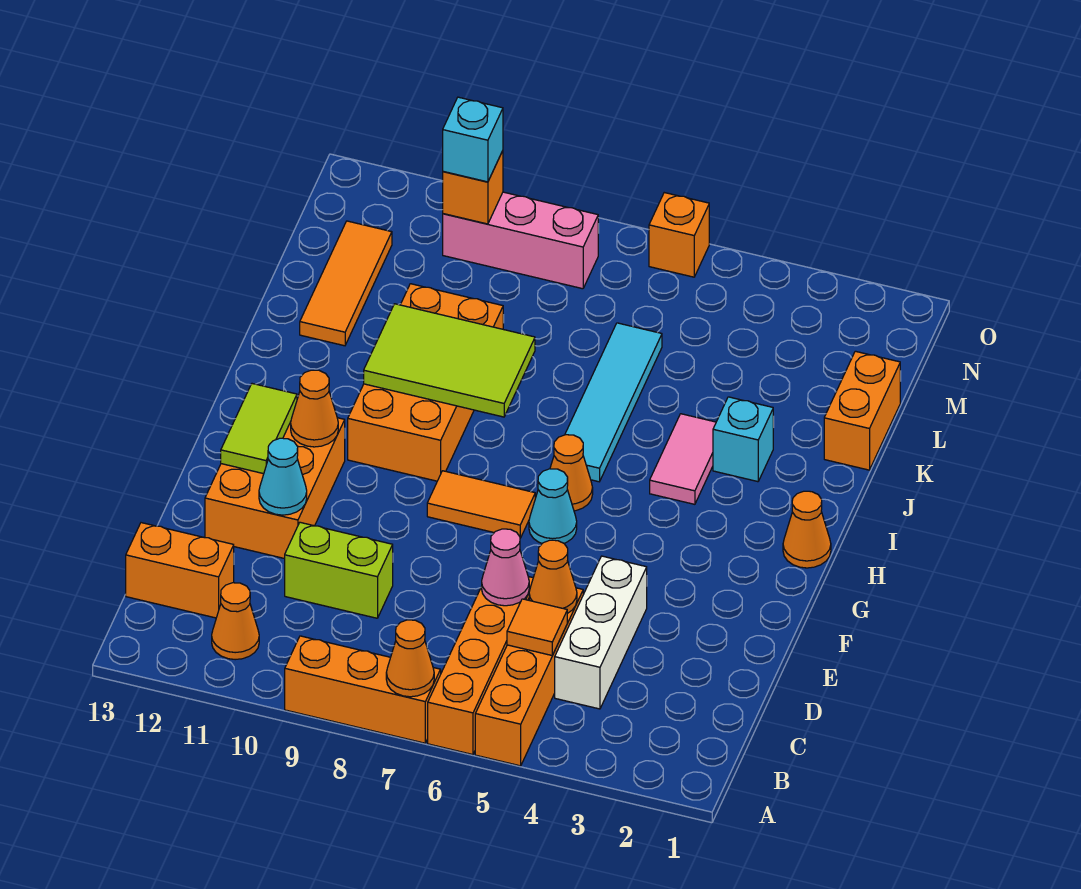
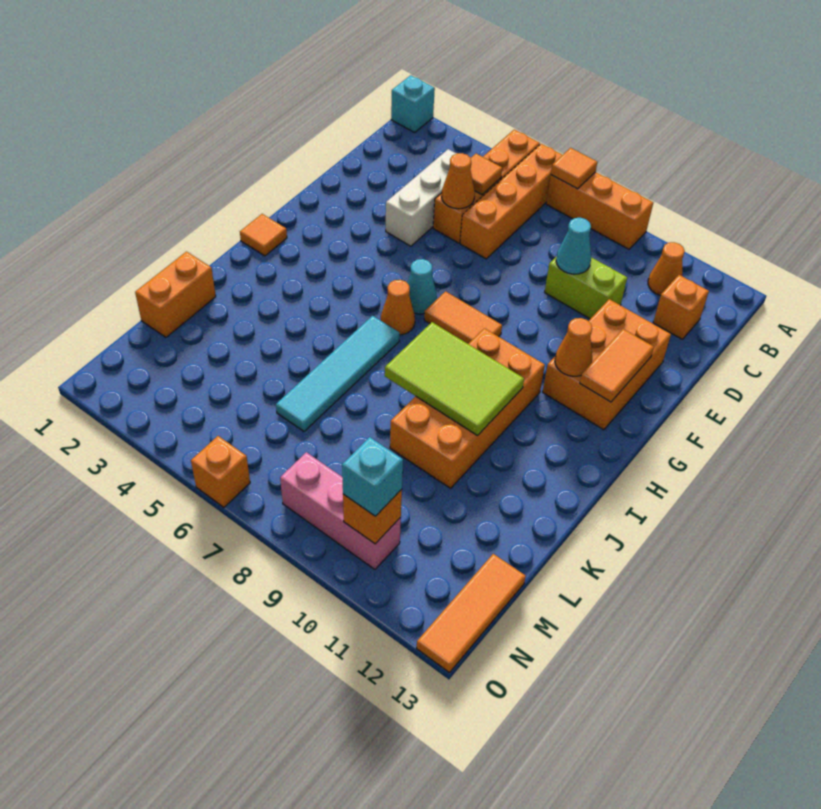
orange 1x1 cone [386,620,434,697] -> orange 1x1 tile [551,148,597,189]
orange 1x2 brick [126,523,234,618] -> orange 1x1 brick [653,275,709,339]
pink 1x1 cone [482,529,529,606] -> none
cyan 1x1 cone [259,438,307,515] -> cyan 1x1 cone moved to [556,218,591,274]
lime 1x2 tile [221,384,297,474] -> orange 1x2 tile [580,329,654,402]
orange 1x1 cone [783,491,831,568] -> orange 1x1 tile [240,214,287,256]
pink 1x2 tile [650,414,716,504] -> none
cyan 1x1 brick [713,397,773,482] -> cyan 1x1 brick moved to [391,75,435,132]
orange 1x3 tile [300,221,392,346] -> orange 1x3 tile moved to [417,554,526,673]

